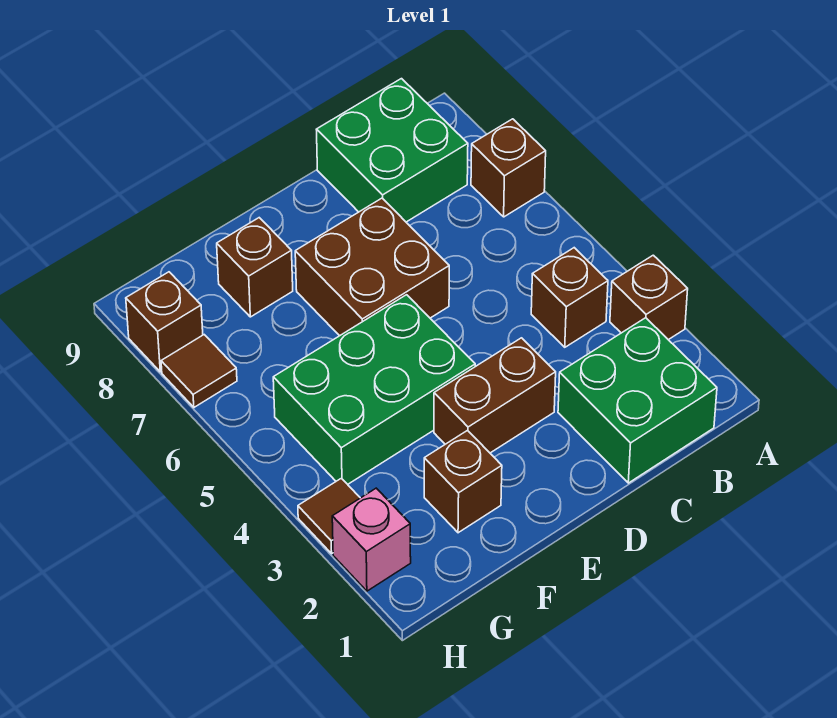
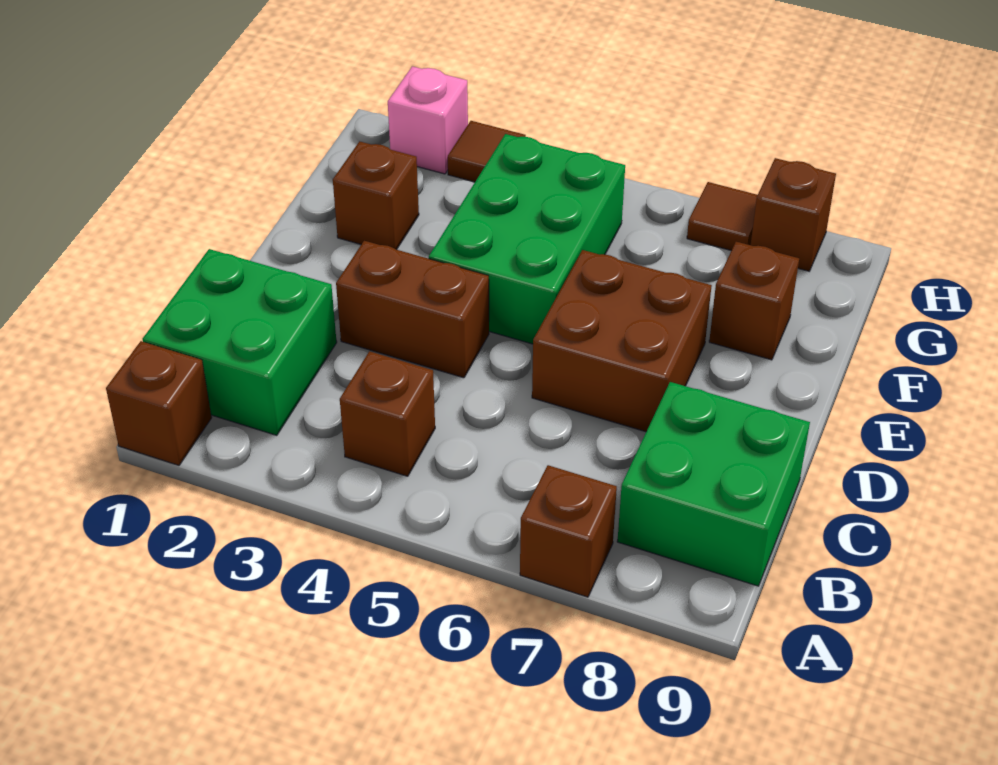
brown 1x1 brick [610,255,688,340] -> brown 1x1 brick moved to [106,341,212,465]
brown 1x2 brick [434,338,556,453] -> brown 1x2 brick turned to [336,241,489,378]

